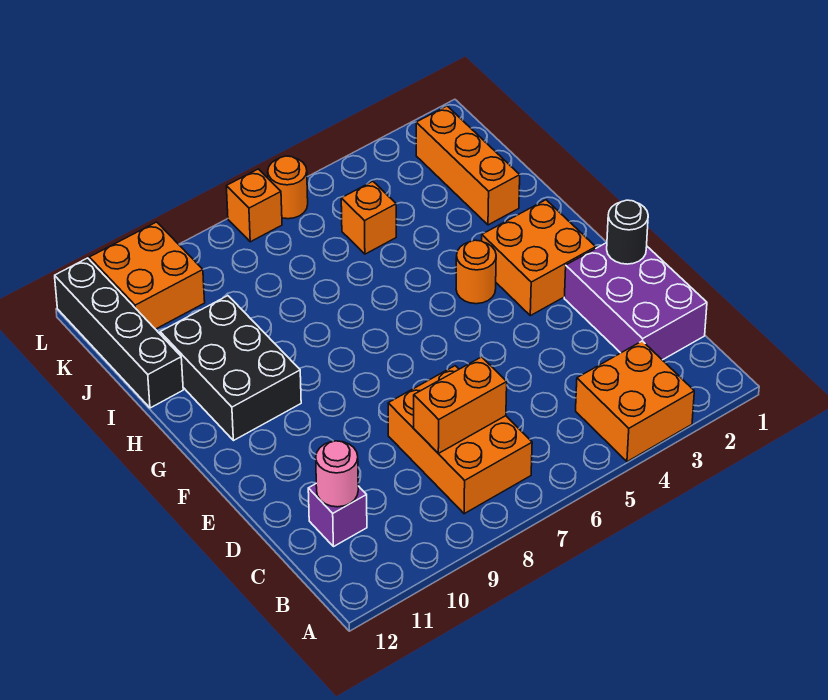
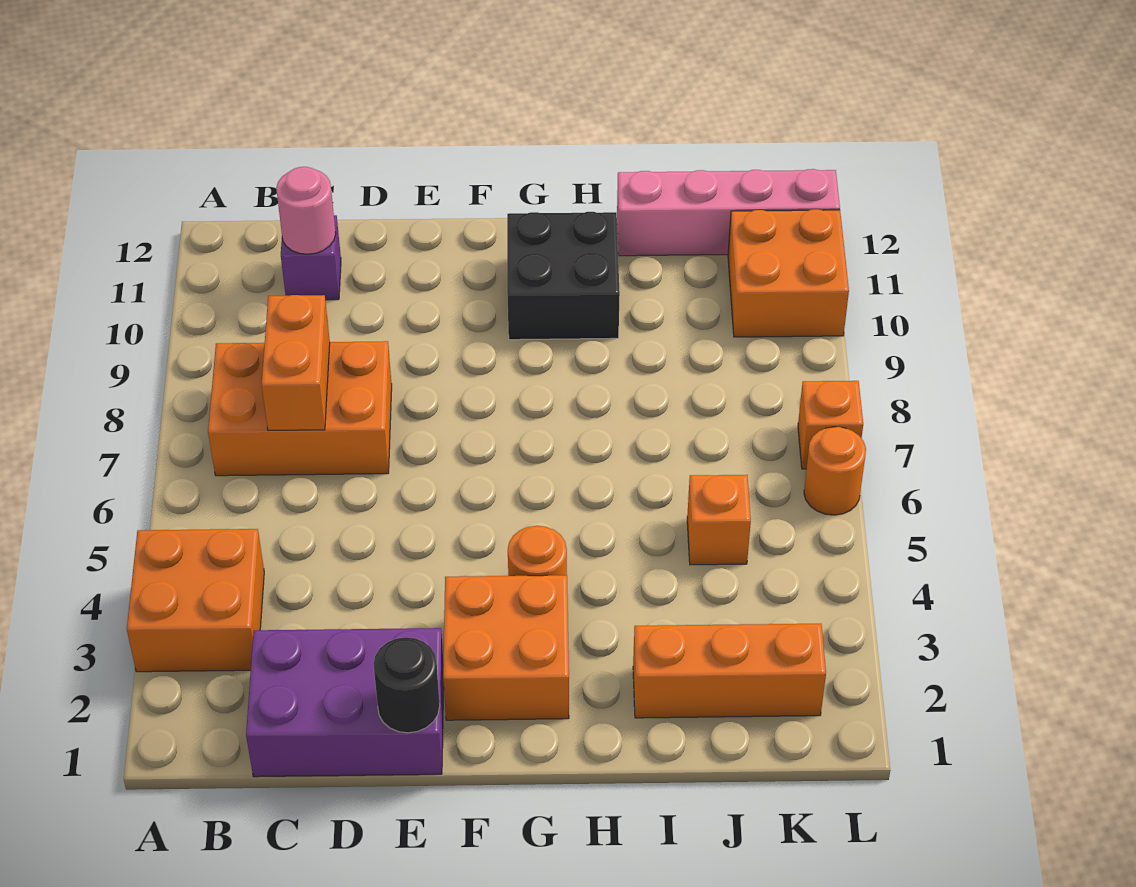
black 2x3 brick [160,296,301,441] -> black 2x2 brick [507,212,620,340]
black 1x4 brick [55,258,183,408] -> pink 1x4 brick [617,169,840,256]

